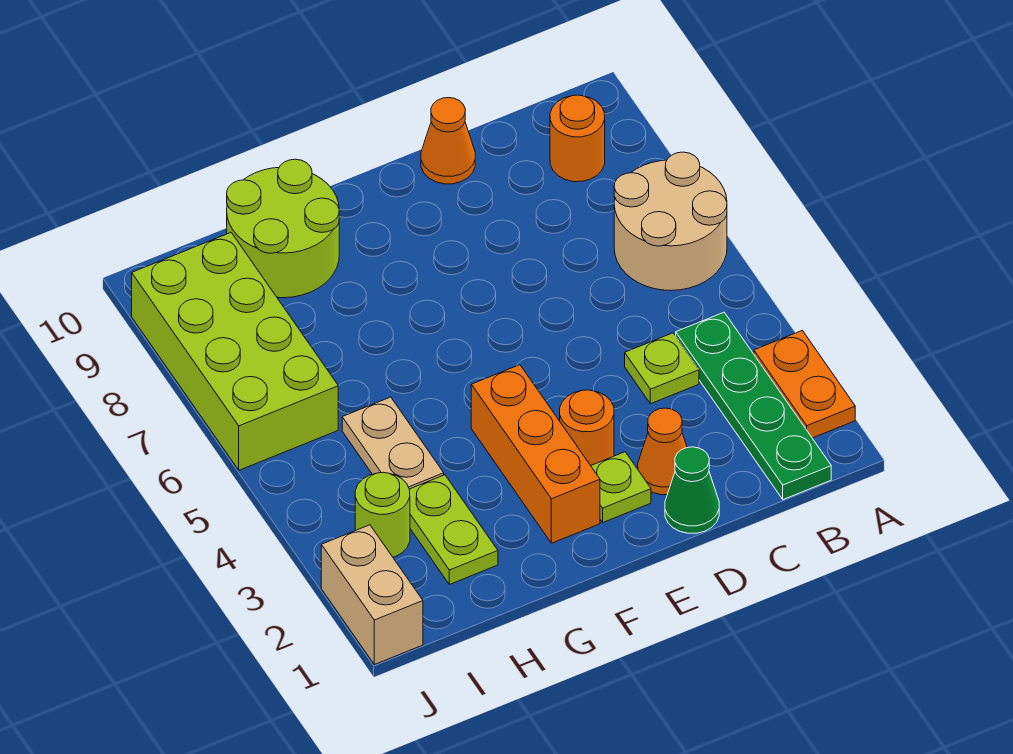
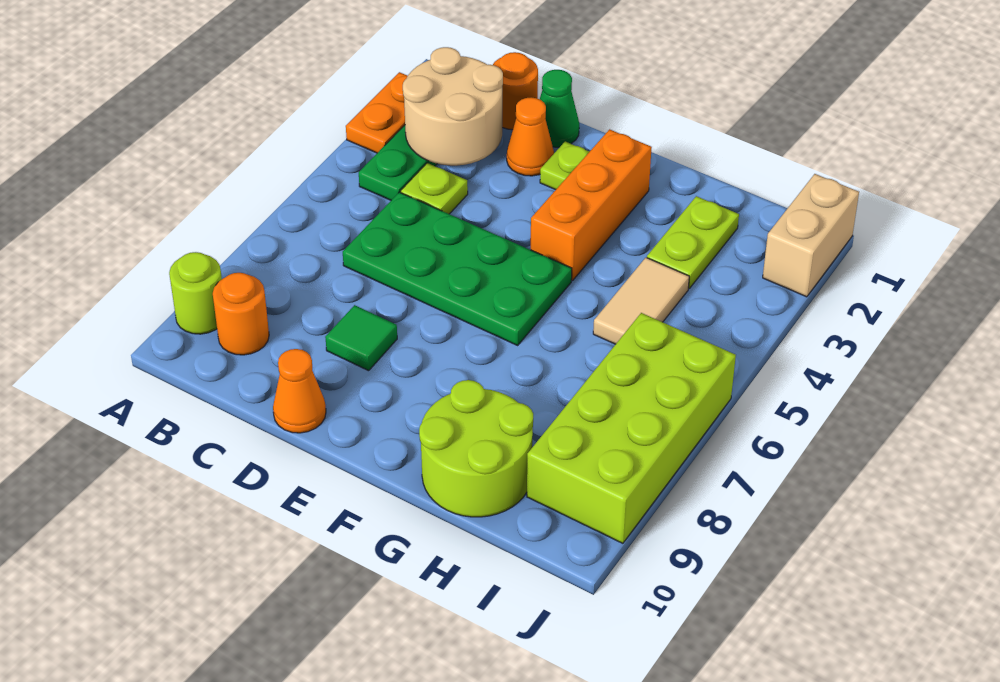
tan 2x2 round brick [614,152,727,291] -> tan 2x2 round brick moved to [403,47,503,166]
none -> green 2x4 plate [343,192,572,345]
none -> green 1x1 tile [325,305,397,371]
orange 1x1 round brick [560,390,614,466] -> orange 1x1 round brick moved to [493,52,538,130]
tan 1x2 plate [342,397,444,489] -> tan 1x2 tile [593,258,689,344]
lime 1x1 round brick [355,472,410,557] -> lime 1x1 round brick moved to [169,252,222,334]

